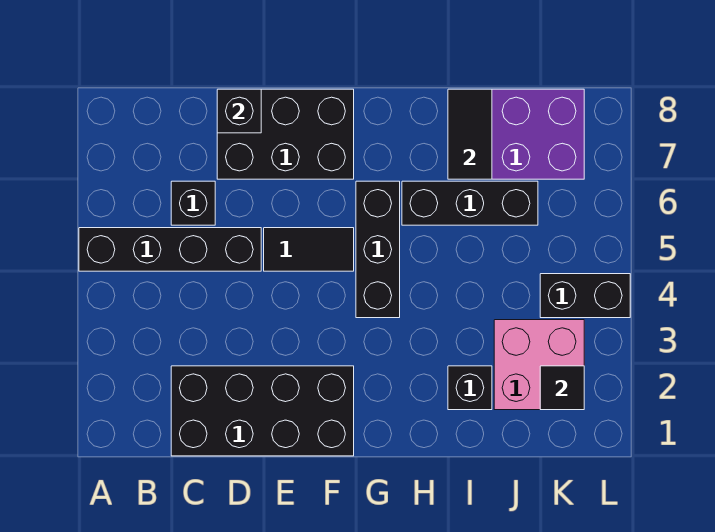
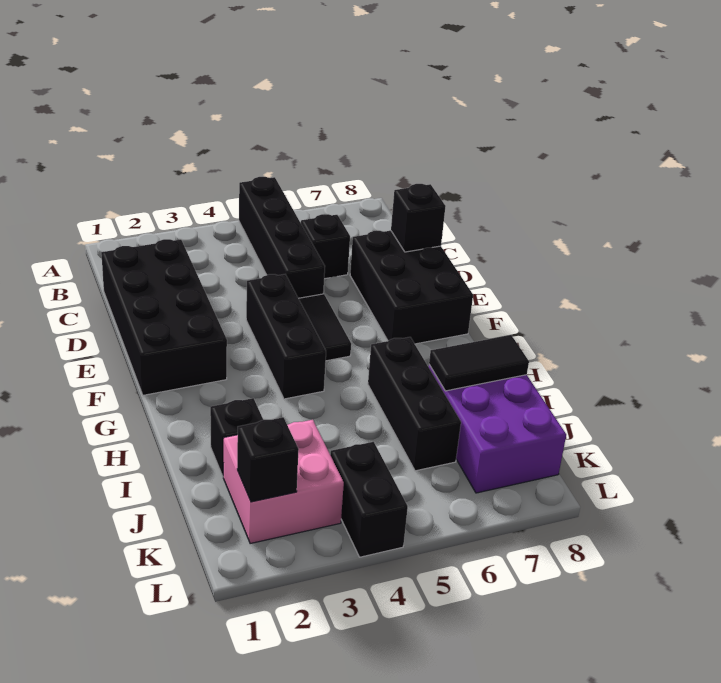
black 1x3 brick [356,181,400,318] -> black 1x3 brick turned to [246,274,326,399]
black 1x1 tile [540,366,584,410] -> black 1x1 brick [237,417,299,502]

